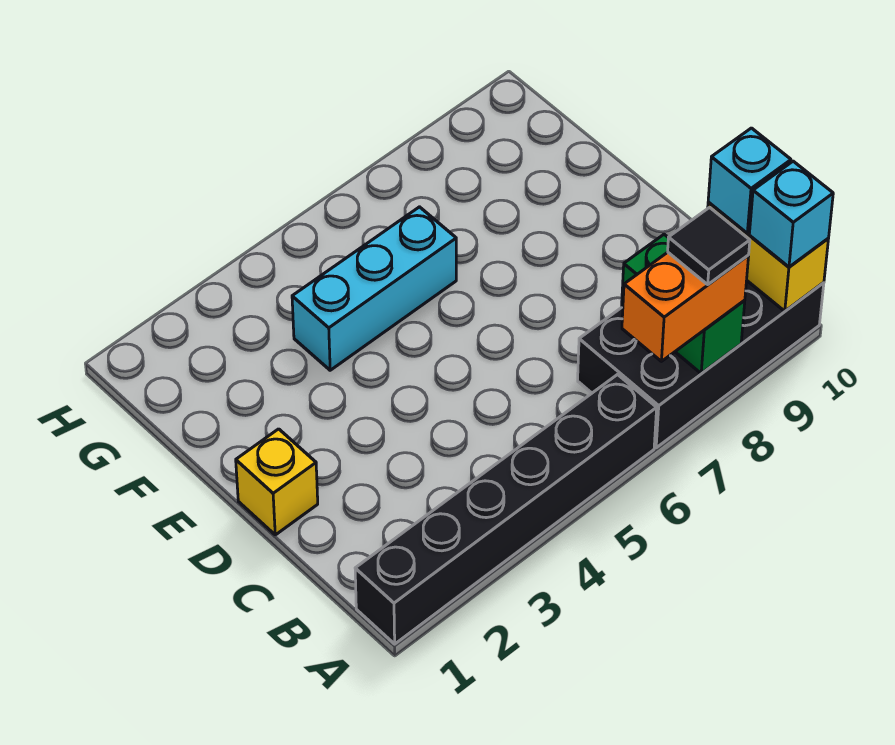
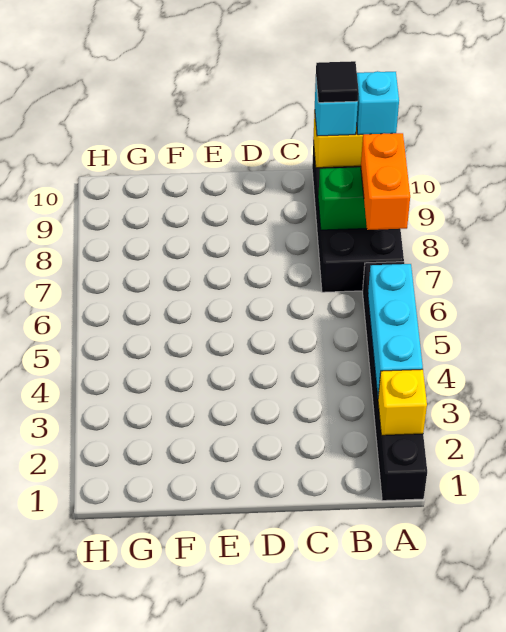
black 1x1 tile [668,207,750,284] -> black 1x1 tile moved to [316,61,358,103]
yellow 1x1 brick [236,429,318,535] -> yellow 1x1 brick moved to [378,369,427,435]
cyan 1x3 brick [292,207,456,370] -> cyan 1x3 brick moved to [368,264,423,395]

